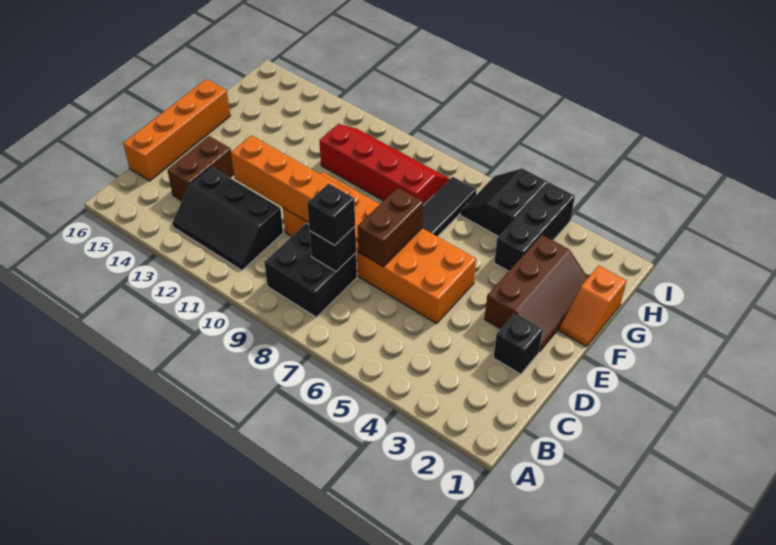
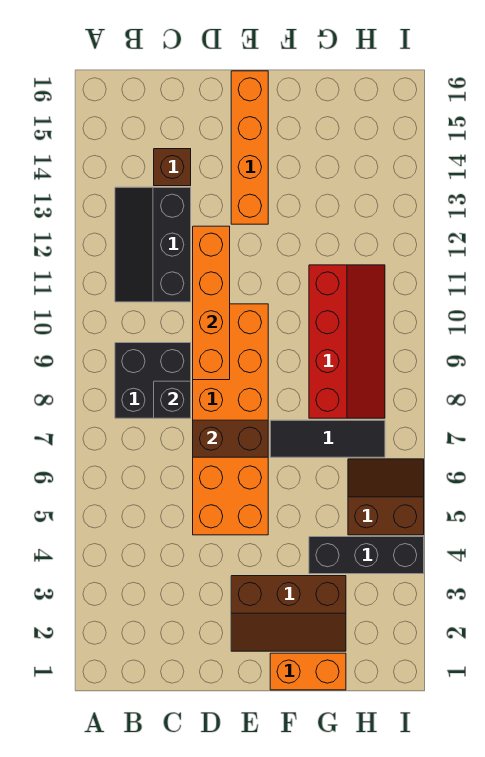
black 1x1 brick [307,184,355,245] -> none
brown 1x2 brick [167,136,234,201] -> brown 1x1 brick [154,149,191,186]
orange 1x4 brick [123,79,230,181] -> orange 1x4 brick turned to [231,71,268,224]
black 1x1 brick [494,313,543,374] -> none
orange 1x2 slope [559,266,626,347] -> orange 1x2 brick [270,653,346,690]
black 2x2 slope [460,168,548,236] -> brown 2x2 slope [348,459,424,535]

